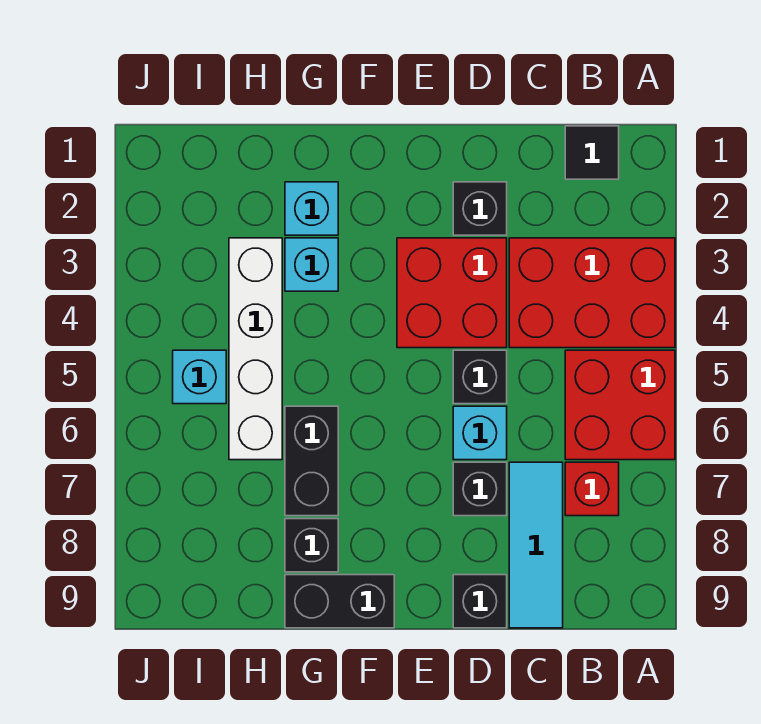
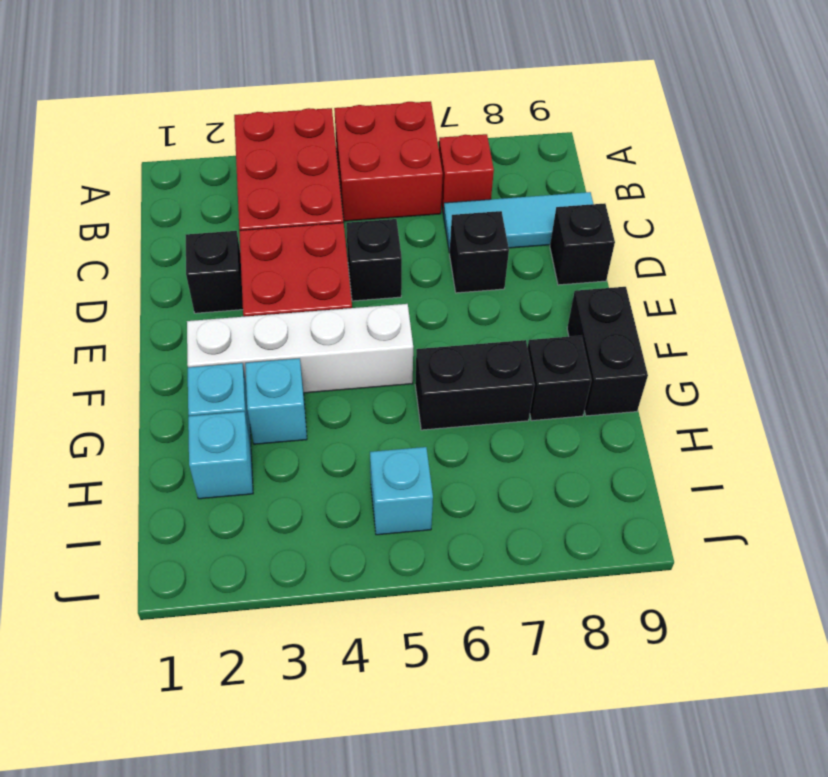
black 1x1 tile [565,126,619,179] -> none
cyan 1x1 brick [453,406,507,460] -> cyan 1x1 brick moved to [188,412,253,499]
white 1x4 brick [229,238,282,460] -> white 1x4 brick moved to [187,304,413,393]

